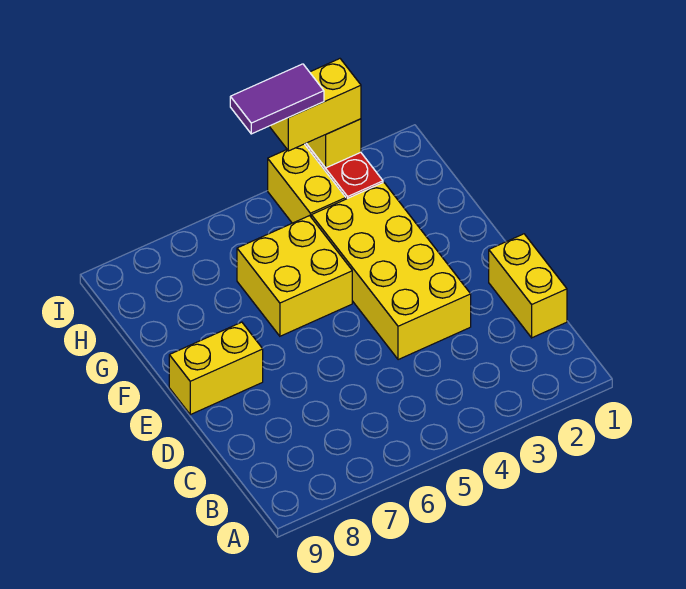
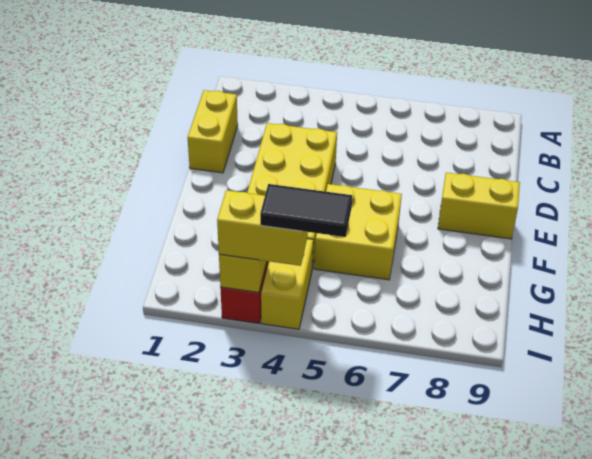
purple 1x2 tile [230,64,324,134] -> black 1x2 tile [260,184,352,237]

